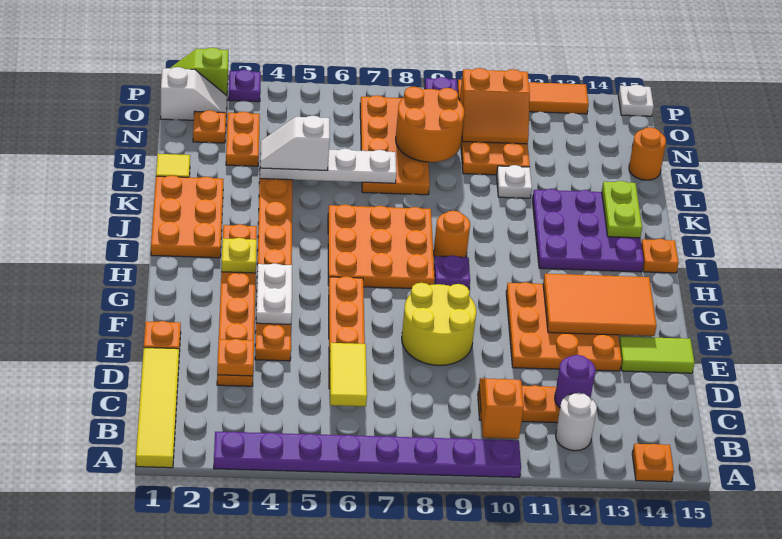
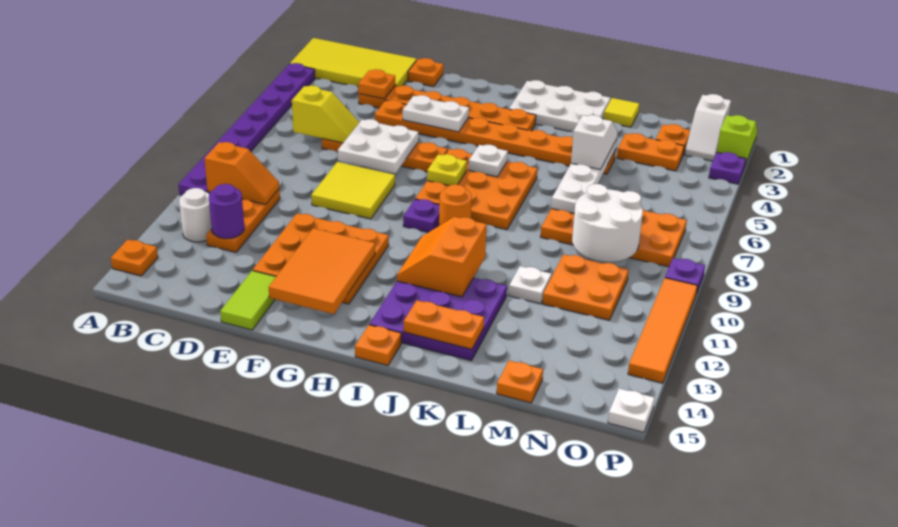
yellow 1x4 tile [136,348,179,468] -> yellow 2x4 tile [290,38,417,87]
yellow 1x2 tile [330,343,367,406] -> yellow 1x2 slope [292,85,360,143]
none -> white 2x2 plate [338,119,418,173]
yellow 2x2 round brick [402,283,476,365] -> yellow 2x2 tile [311,162,395,219]
yellow 1x1 plate [221,238,257,273] -> yellow 1x1 plate moved to [427,154,467,185]
orange 2x3 plate [151,175,223,258] -> white 2x3 plate [509,80,610,132]
none -> white 1x1 plate [469,145,508,177]
lime 1x2 plate [602,181,642,238] -> orange 1x2 plate [404,300,484,349]
orange 2x2 round brick [396,87,464,162] -> white 2x2 round brick [572,184,643,262]
orange 1x1 round brick [629,127,666,180] -> orange 1x1 plate [497,361,543,403]
orange 2x2 slope [459,68,530,144] -> orange 2x2 slope moved to [397,217,487,297]

